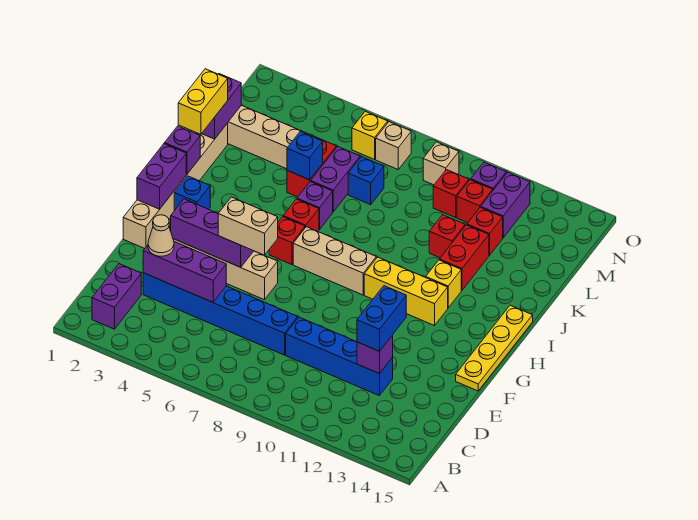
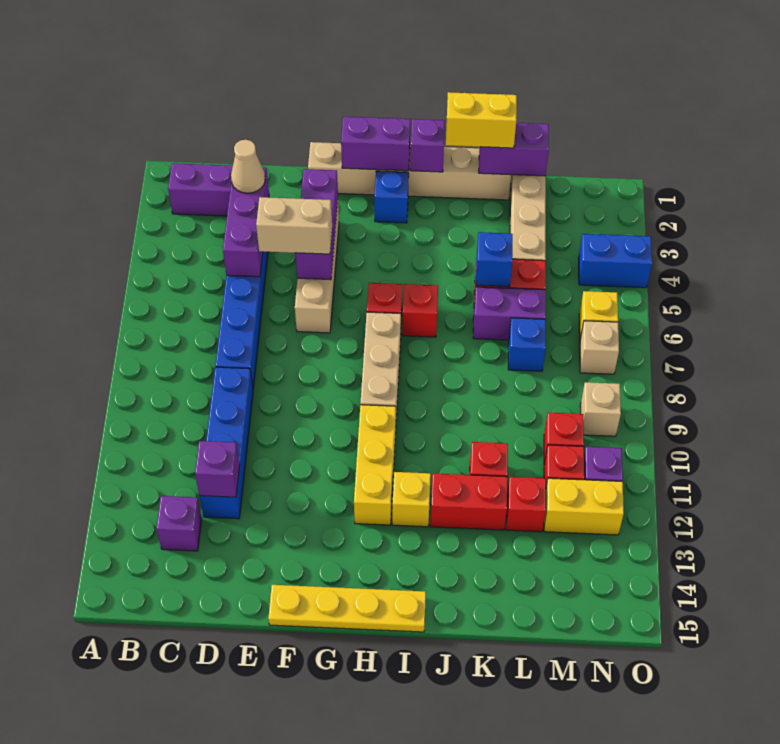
blue 1x2 brick [357,286,406,351] -> blue 1x2 brick moved to [579,234,652,288]
tan 1x2 brick [218,197,278,255] -> tan 1x2 brick turned to [256,197,332,254]
purple 1x1 brick [297,181,333,230] -> purple 1x1 brick moved to [156,496,202,551]
purple 1x2 brick [481,172,530,238] -> yellow 1x2 brick [544,478,624,535]

